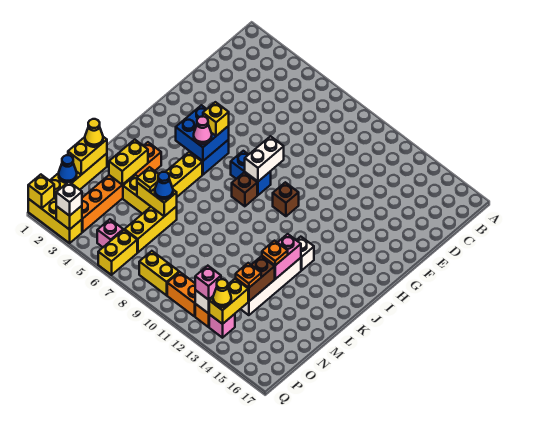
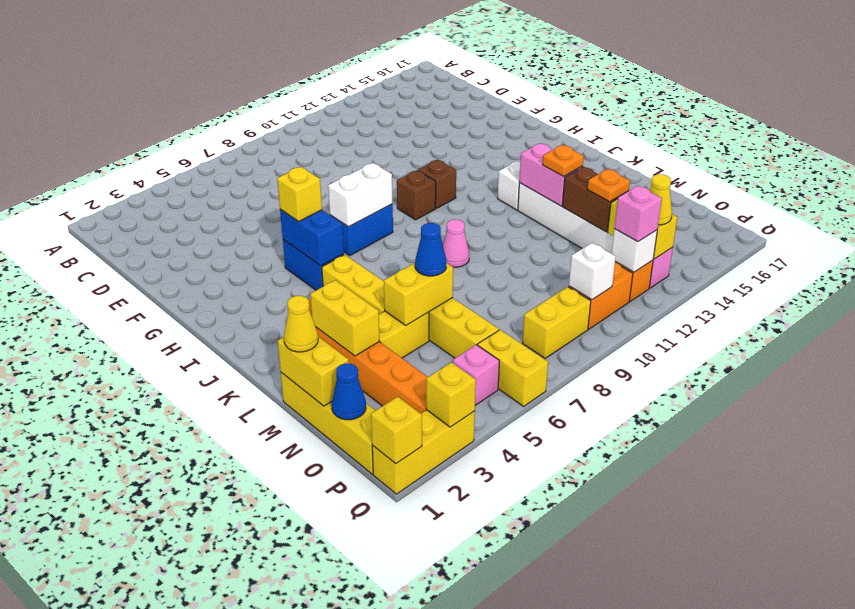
white 1x2 brick [245,136,284,181] -> white 1x2 brick turned to [328,163,393,227]
blue 2x2 brick [176,105,229,161] -> blue 1x2 brick [280,209,344,266]
pink 1x1 cone [194,116,212,144] -> pink 1x1 cone moved to [443,219,469,267]
brown 1x1 brick [232,173,257,206] -> brown 1x1 brick moved to [418,159,456,208]
yellow 1x1 plate [137,167,159,192] -> none
white 1x1 brick [56,182,82,216] -> white 1x1 brick moved to [569,243,616,300]

